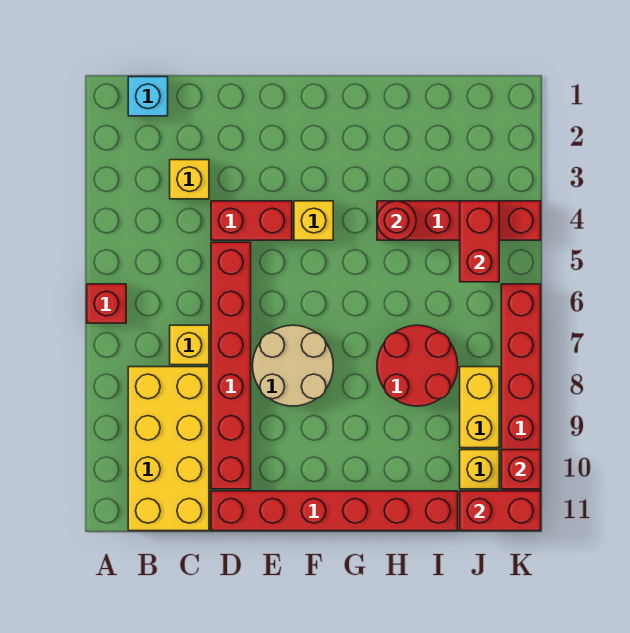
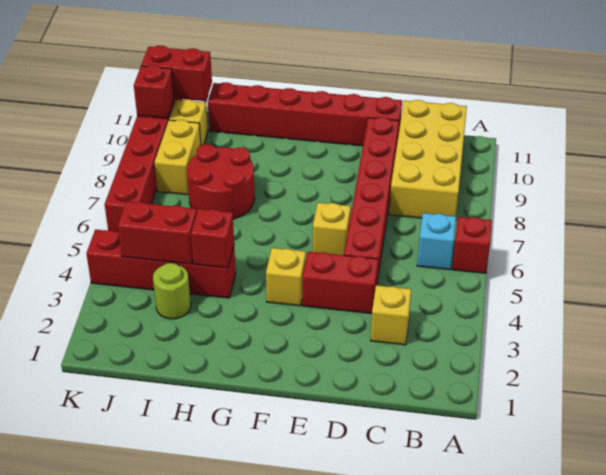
cyan 1x1 brick [128,77,168,116] -> cyan 1x1 brick moved to [417,213,456,270]
yellow 1x1 brick [170,325,209,365] -> yellow 1x1 brick moved to [313,203,351,255]
tan 2x2 round brick [253,325,333,406] -> none
red 1x1 round brick [377,201,416,240] -> red 1x1 brick [191,209,234,268]
none -> lime 1x1 round brick [153,263,191,319]
red 1x2 brick [460,201,499,282] -> red 1x2 brick turned to [118,202,197,264]

